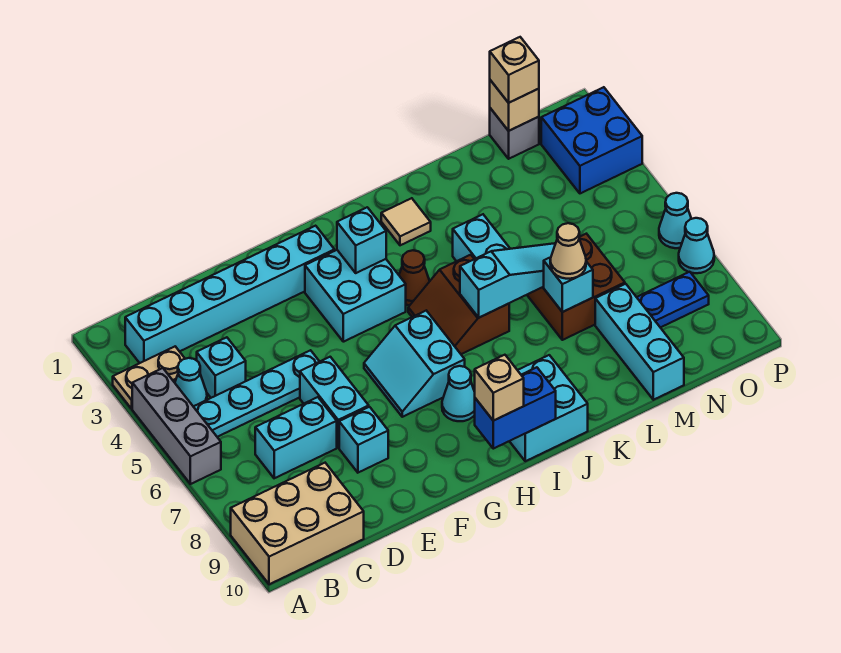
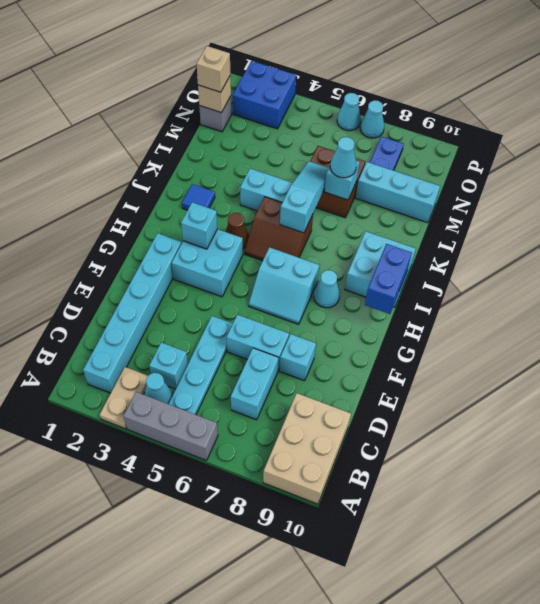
tan 1x1 brick [475,355,524,421] -> none
tan 1x1 tile [381,198,431,245] -> blue 1x1 tile [182,184,215,210]
tan 1x1 cone [550,223,586,279] -> cyan 1x1 cone [330,137,357,178]

